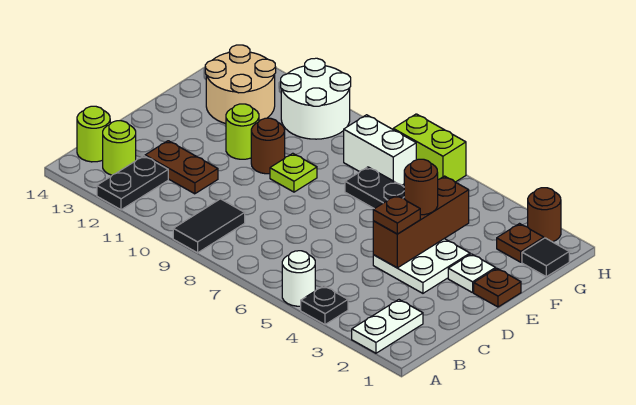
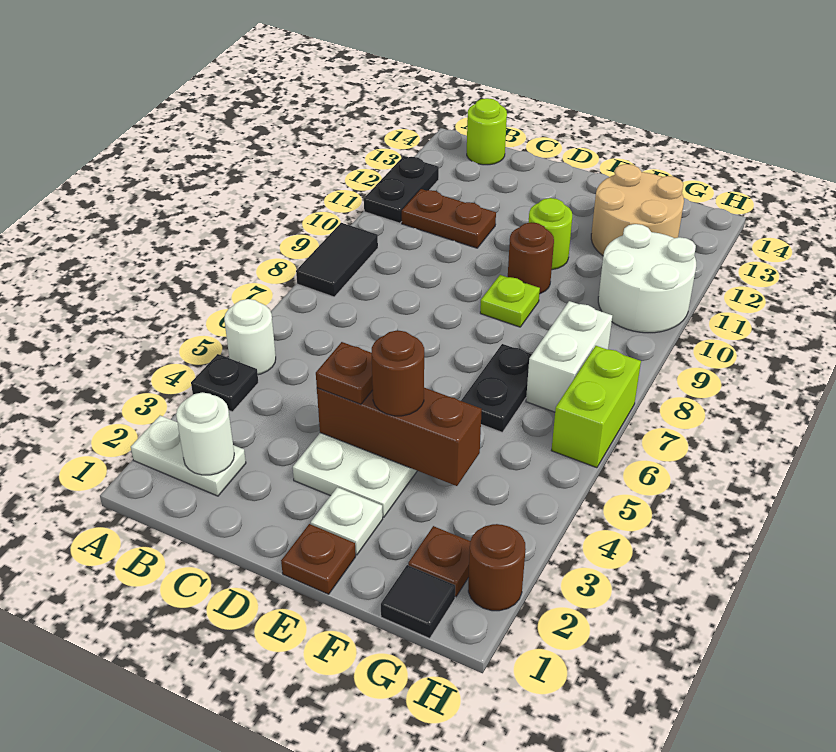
black 1x2 tile [173,199,245,253] -> black 1x2 tile turned to [296,223,378,297]
black 1x2 plate [97,156,168,210] -> black 1x2 plate turned to [364,156,439,223]
none -> white 1x1 round brick [176,392,234,475]
lime 1x1 round brick [103,121,136,175] -> none
brown 1x2 plate [145,141,218,194] -> brown 1x2 plate turned to [402,189,496,248]

